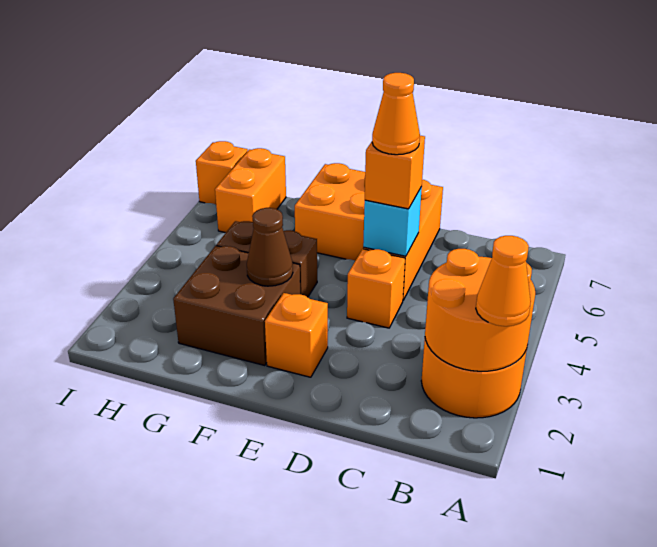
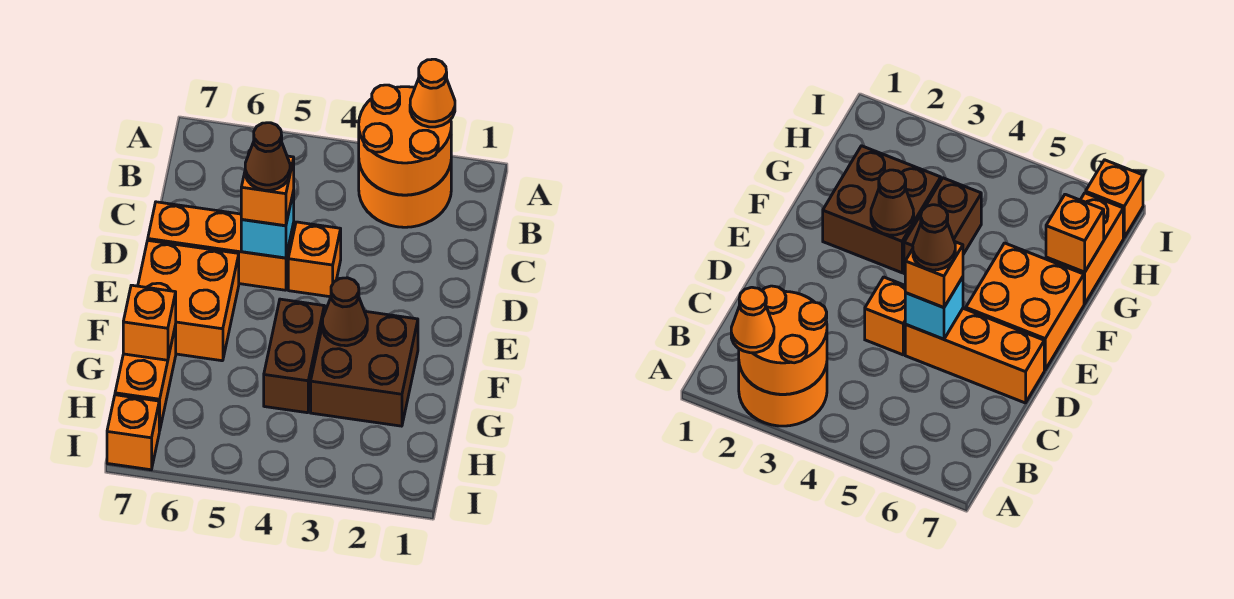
orange 1x1 cone [372,73,420,155] -> brown 1x1 cone [245,123,290,190]
orange 1x1 brick [265,293,328,377] -> orange 1x1 brick moved to [123,285,176,360]
orange 1x2 brick [215,148,286,233] -> orange 1x2 brick turned to [115,325,176,431]

